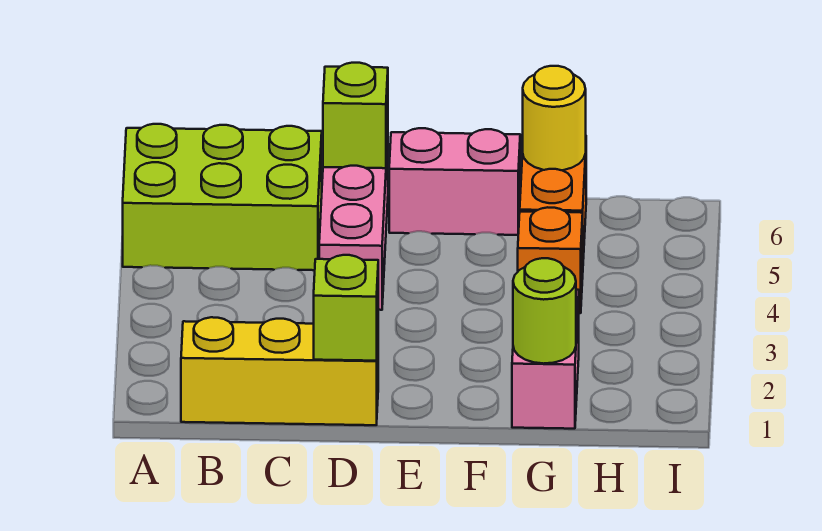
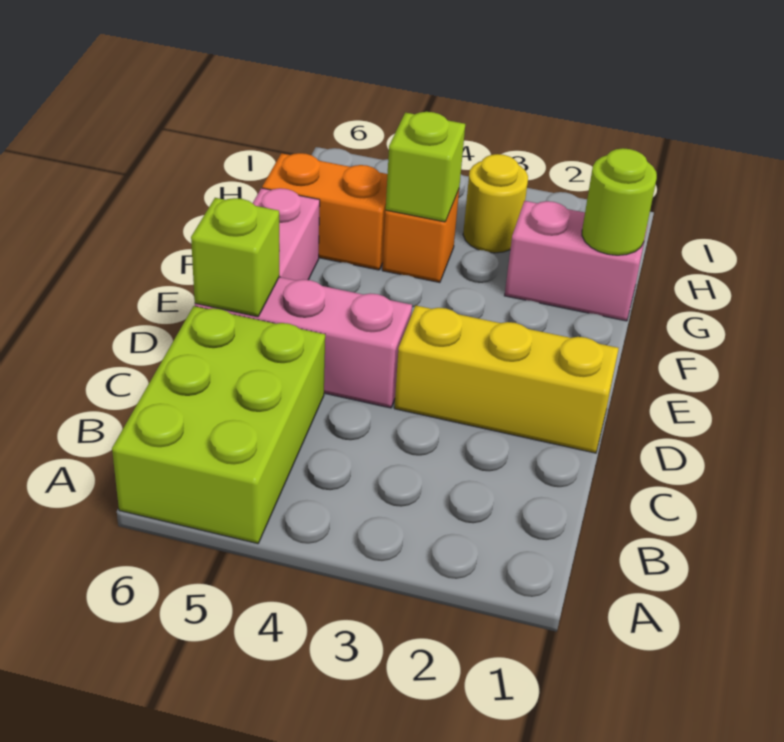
yellow 1x3 brick [181,317,378,425] -> yellow 1x3 brick turned to [394,306,619,453]
lime 1x1 brick [314,255,378,361] -> lime 1x1 brick moved to [386,112,465,222]
yellow 1x1 round brick [523,66,586,170] -> yellow 1x1 round brick moved to [463,154,528,253]

